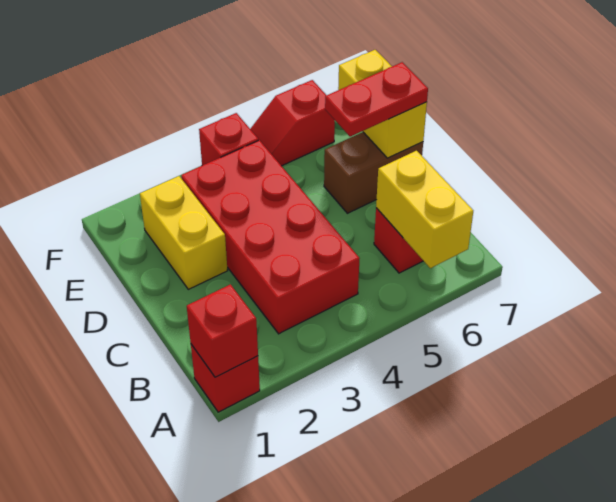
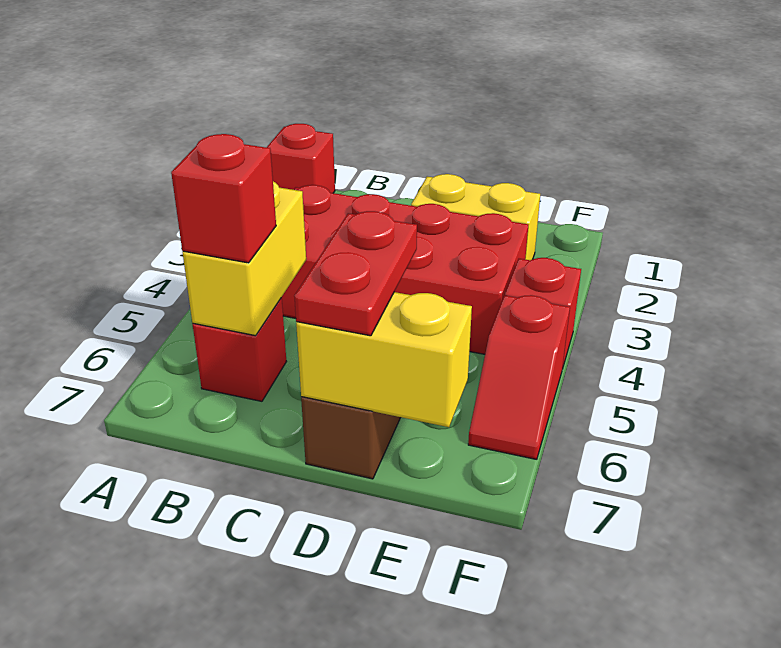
red 1x1 brick [187,284,258,377] -> red 1x1 brick moved to [171,134,276,263]
yellow 1x2 brick [376,151,473,268] -> yellow 1x2 brick turned to [182,182,306,336]
red 1x2 slope [251,80,335,166] -> red 1x2 slope turned to [468,295,570,459]

